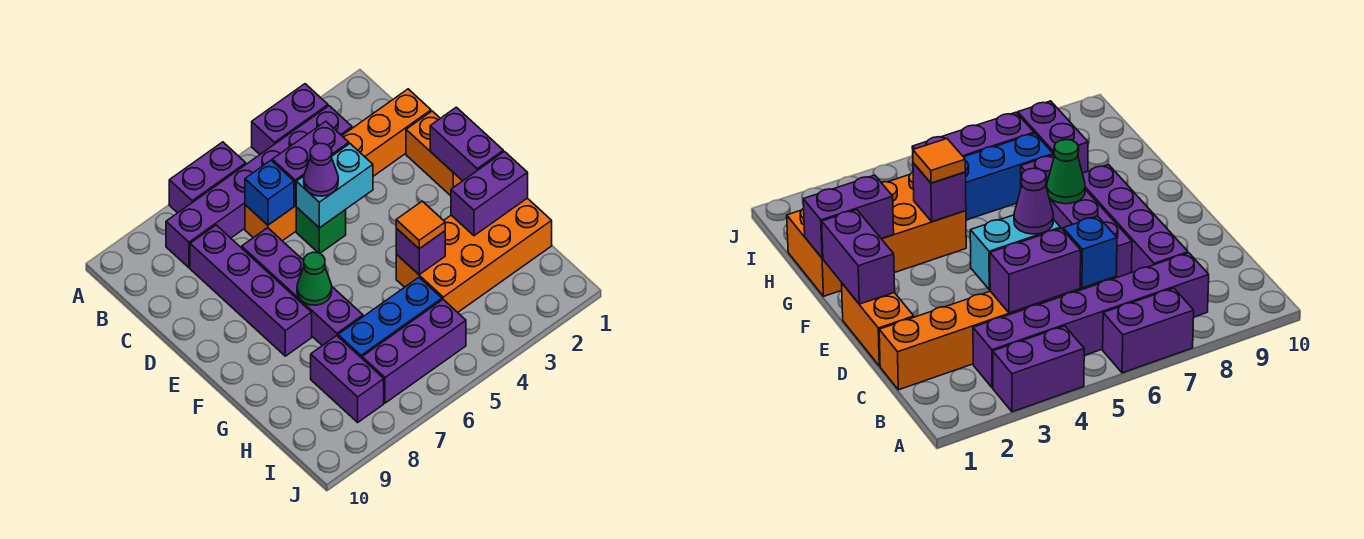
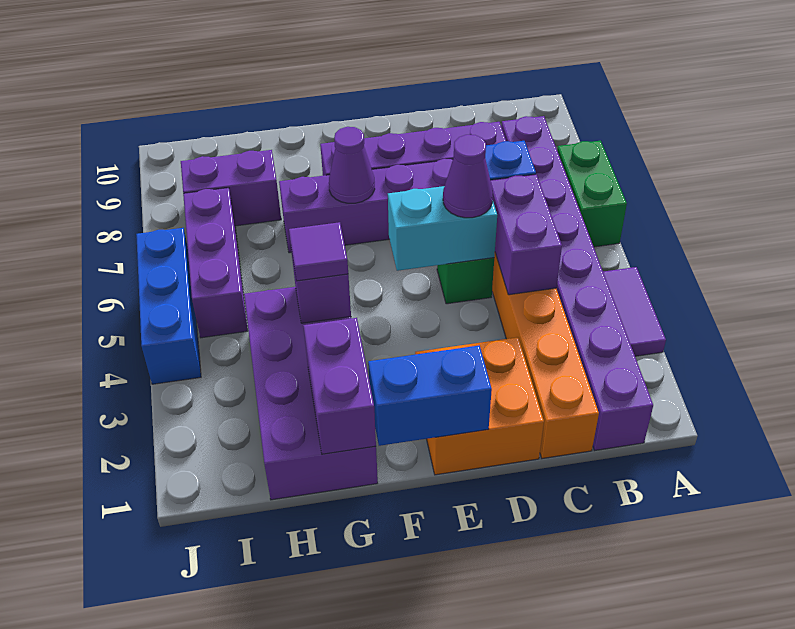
purple 1x2 brick [252,84,328,154] -> purple 1x2 tile [603,267,666,356]
purple 1x2 brick [169,142,246,213] -> green 1x2 brick [557,141,627,247]
purple 1x6 brick [166,106,352,268] -> purple 1x8 brick [501,116,653,451]
orange 1x2 brick [406,111,462,196] -> orange 2x2 brick [415,337,544,475]
cyan 1x2 brick [296,144,373,228] -> cyan 1x2 brick turned to [388,186,497,271]
purple 1x2 brick [430,107,503,181] -> blue 1x2 brick [368,345,492,446]
green 1x1 cone [297,252,332,305] -> purple 1x1 cone [329,127,375,203]
orange 2x4 brick [396,198,552,312] -> purple 2x4 brick [244,287,378,500]
orange 1x1 tile [396,201,445,249] -> purple 1x1 tile [289,222,348,281]
blue 1x3 brick [338,277,442,358] -> blue 1x3 brick moved to [136,228,201,384]

